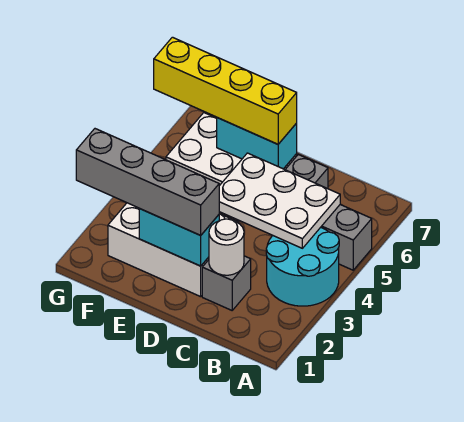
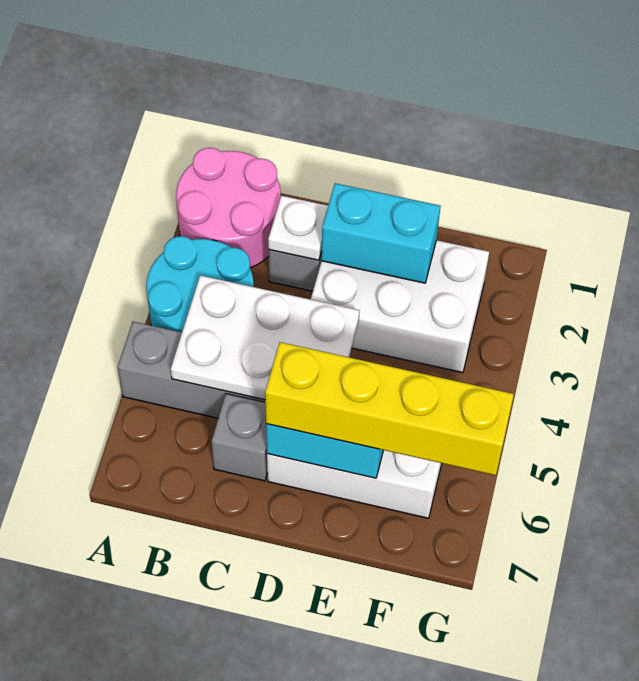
none -> pink 2x2 round brick [176,148,281,268]
white 1x1 round brick [209,219,244,275] -> white 1x1 plate [268,196,328,260]
grey 1x4 brick [76,129,219,235] -> none

